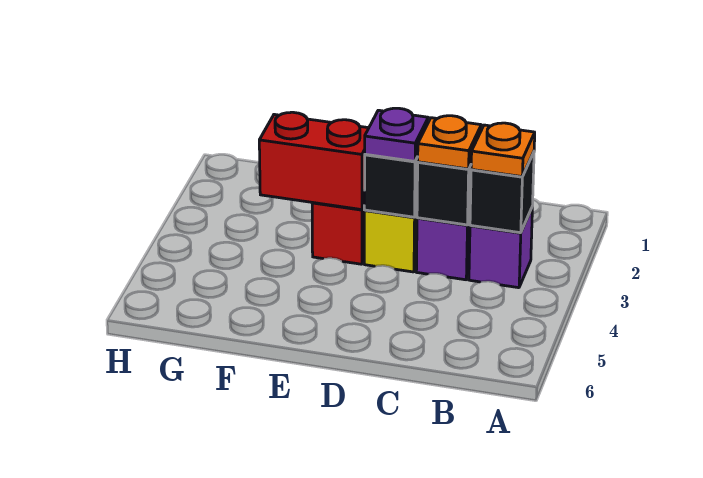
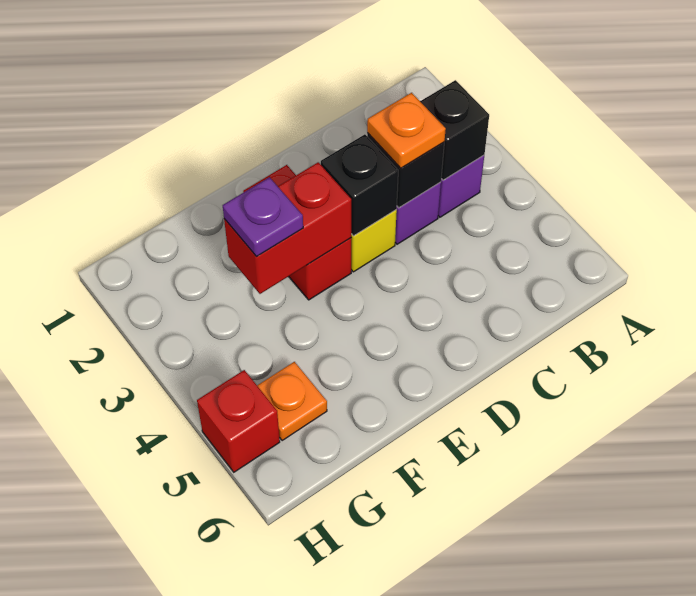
orange 1x1 plate [471,123,535,177] -> orange 1x1 plate moved to [257,362,327,441]
purple 1x1 plate [365,108,428,161] -> purple 1x1 plate moved to [223,177,303,257]
none -> red 1x1 brick [197,370,280,472]

